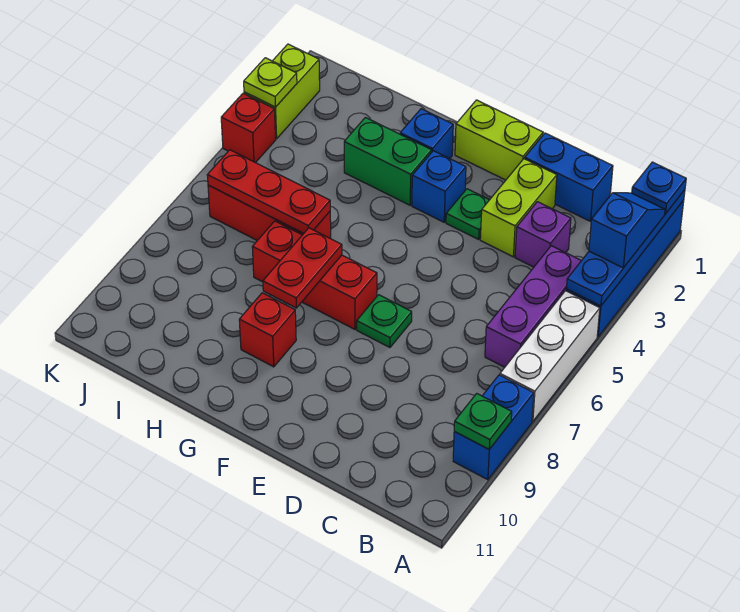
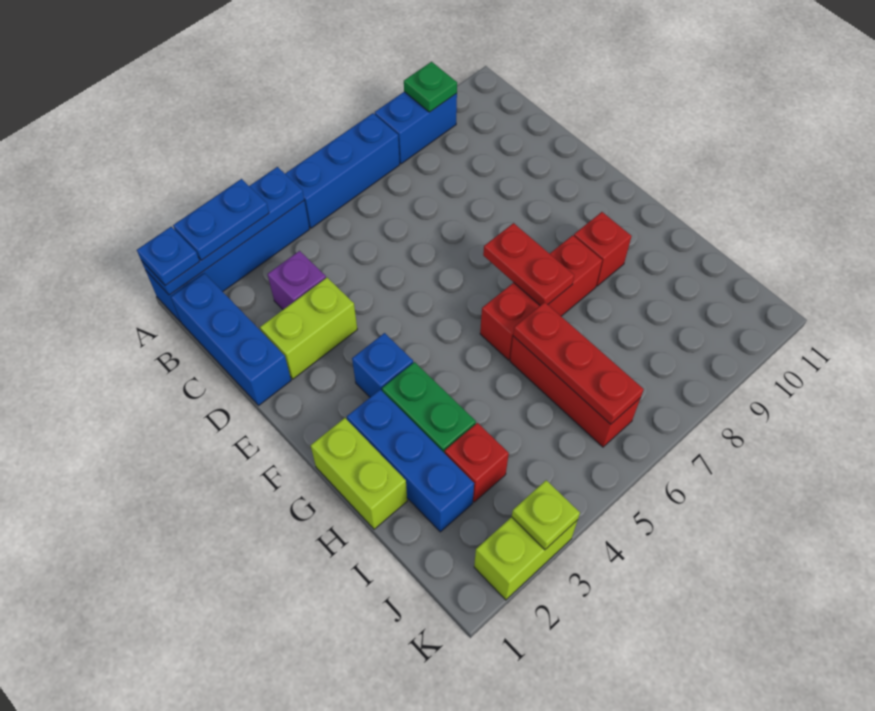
blue 1x2 slope [589,193,665,268] -> blue 1x2 plate [173,179,269,260]
white 1x3 brick [500,291,600,421] -> blue 1x3 brick [285,113,400,228]
purple 1x3 brick [485,246,581,367] -> none
blue 1x2 brick [525,133,613,221] -> blue 1x3 brick [171,273,291,406]
lime 1x2 brick [455,100,543,180] -> lime 1x2 brick moved to [311,418,407,529]
green 1x1 plate [446,189,489,239] -> none
green 1x1 plate [357,295,412,347] -> none
red 1x3 brick [252,221,377,329] -> red 1x3 brick turned to [480,235,602,360]
blue 1x1 brick [400,109,453,159] -> blue 1x3 brick [347,390,474,532]
red 1x2 plate [263,228,342,308] -> red 1x2 plate turned to [483,223,574,305]
red 1x1 brick [221,93,276,163] -> red 1x1 brick moved to [445,423,509,502]

